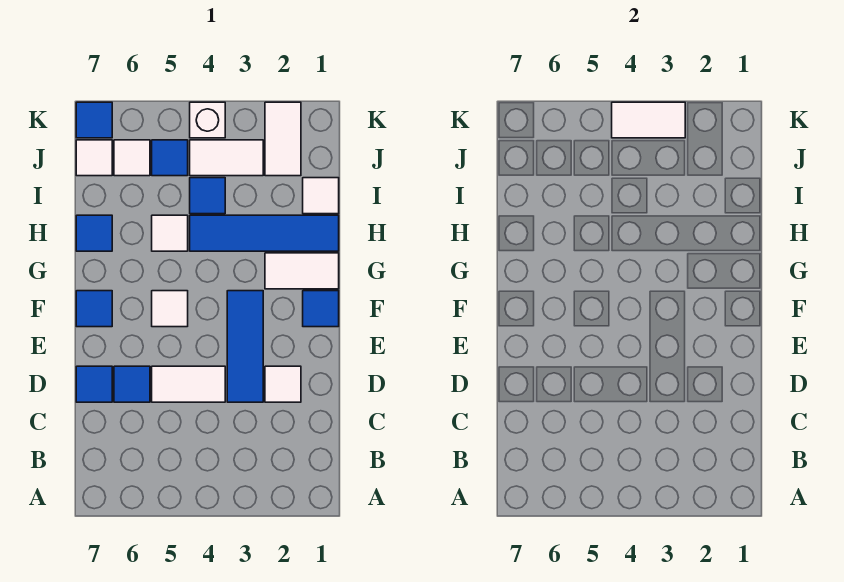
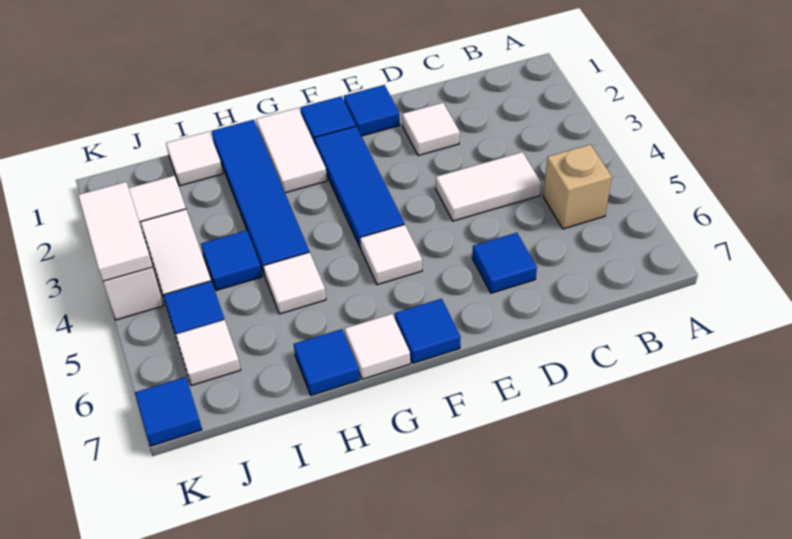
none -> tan 1x1 brick [543,144,612,229]
blue 1x3 tile [227,291,263,402] -> blue 1x3 tile turned to [314,126,404,248]
white 1x2 tile [152,366,225,402] -> white 1x2 tile turned to [436,152,541,221]
blue 1x1 tile [76,366,112,402] -> blue 1x1 tile moved to [344,85,400,136]
white 1x1 tile [76,140,112,176] -> white 1x1 tile moved to [345,314,410,379]

